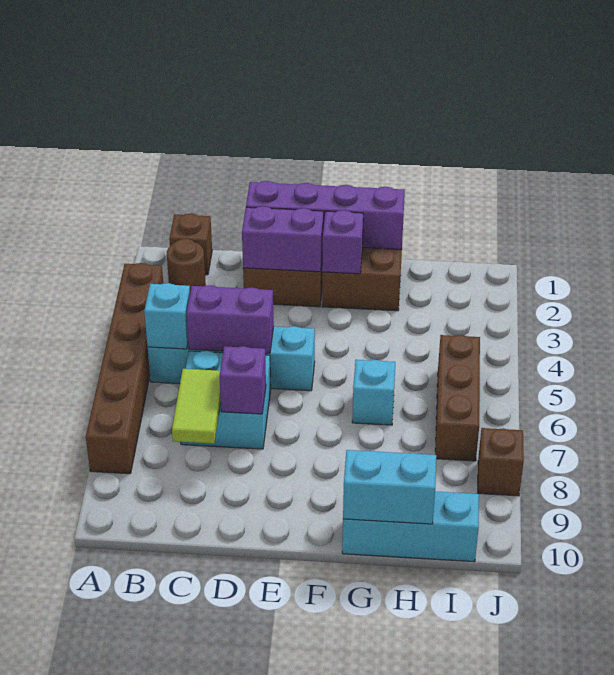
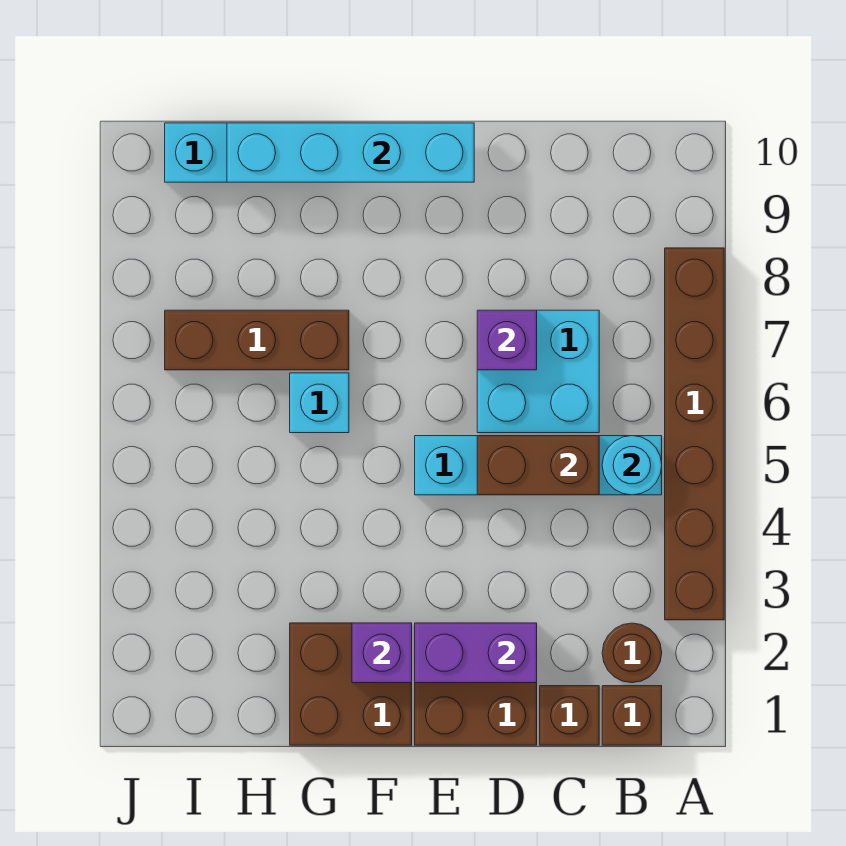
cyan 1x1 brick [144,283,190,349] -> cyan 1x1 round brick [602,436,662,495]
purple 1x2 brick [187,285,274,353] -> brown 1x2 brick [477,436,599,495]
lime 1x2 tile [172,369,221,444] -> none
purple 1x4 brick [246,181,405,249] -> none
cyan 1x2 brick [343,450,436,524] -> cyan 1x4 brick [227,123,474,182]
brown 1x3 brick [435,335,480,461] -> brown 1x3 brick turned to [165,310,349,370]
brown 1x1 brick [478,428,524,496] -> brown 1x1 brick moved to [540,686,599,745]

